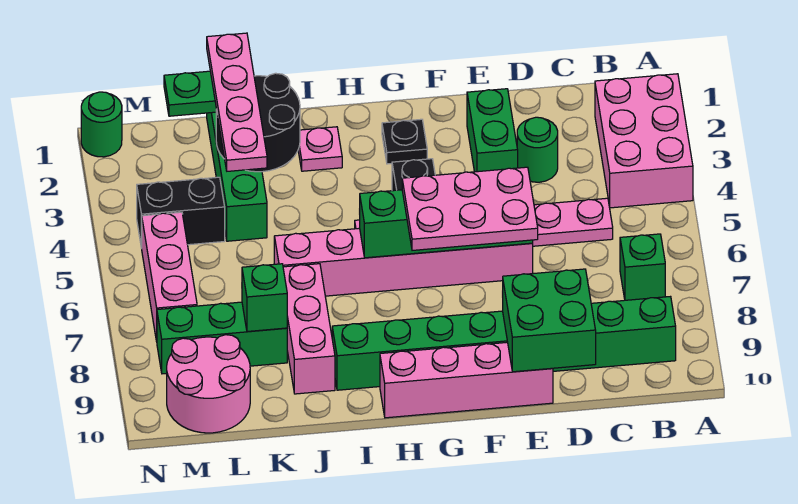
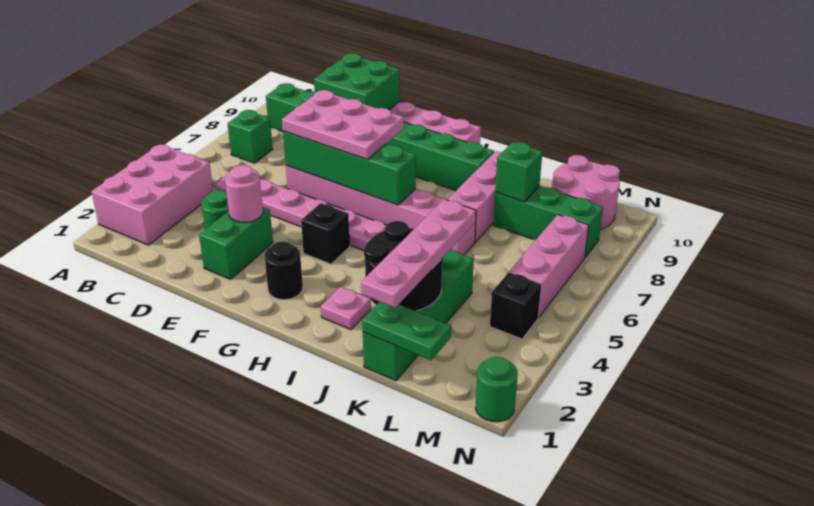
none -> pink 1x1 round brick [225,165,263,223]
black 1x1 plate [382,119,427,164] -> black 1x1 round brick [265,241,303,300]
black 1x2 brick [137,177,225,248] -> black 1x1 brick [490,272,542,339]

